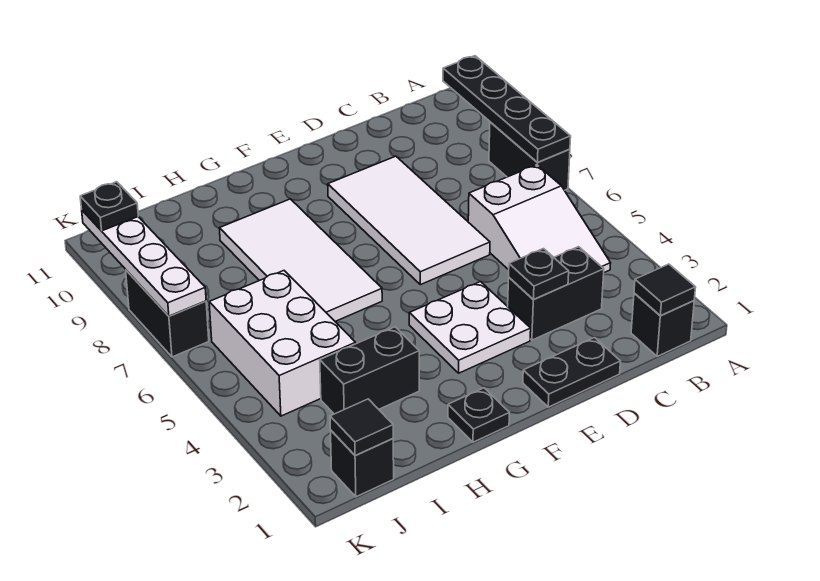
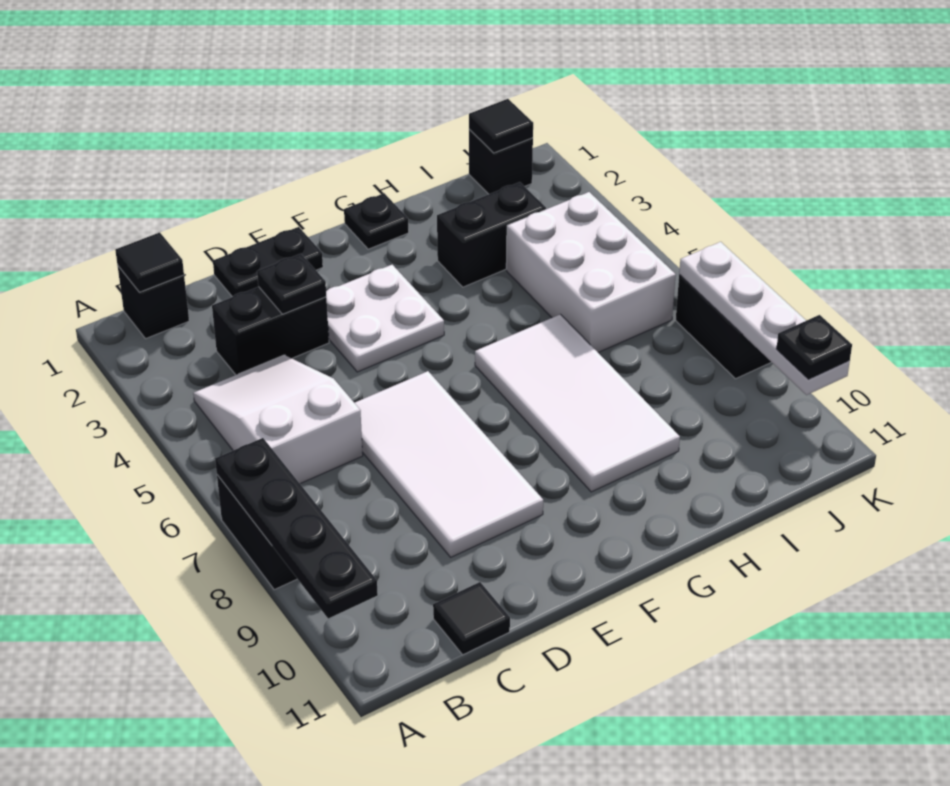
none -> black 1x1 tile [433,582,510,655]

